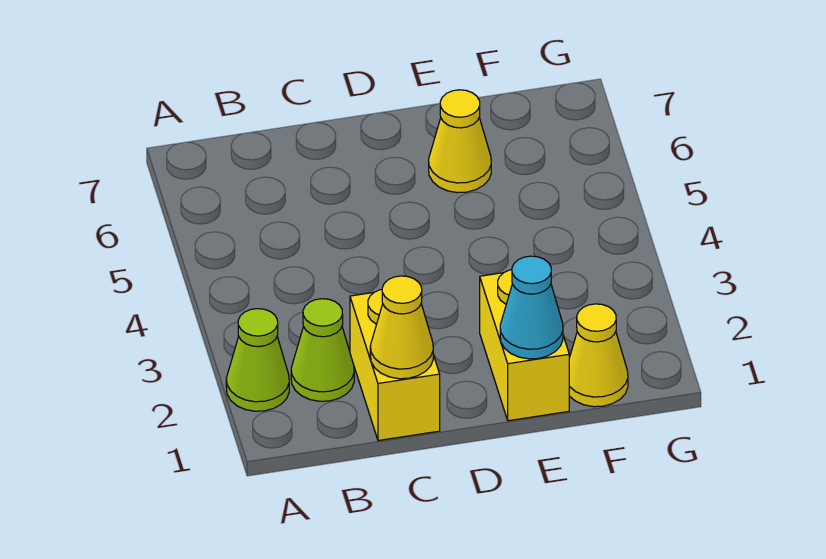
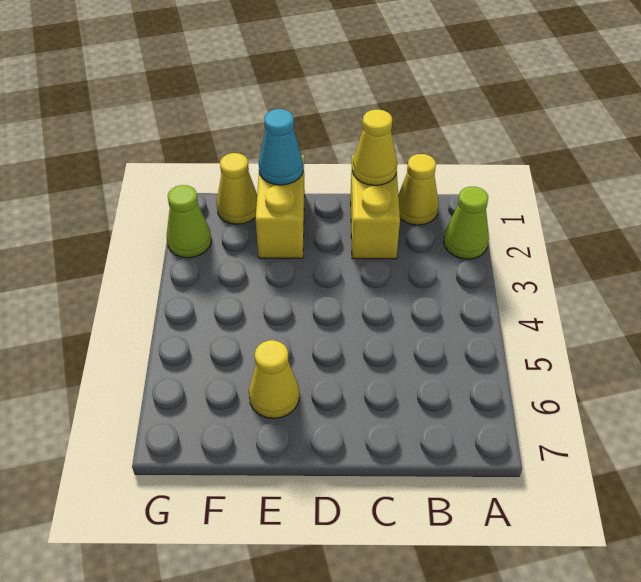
none -> yellow 1x1 cone [398,154,439,225]
lime 1x1 cone [291,299,354,401] -> lime 1x1 cone moved to [167,185,211,258]

